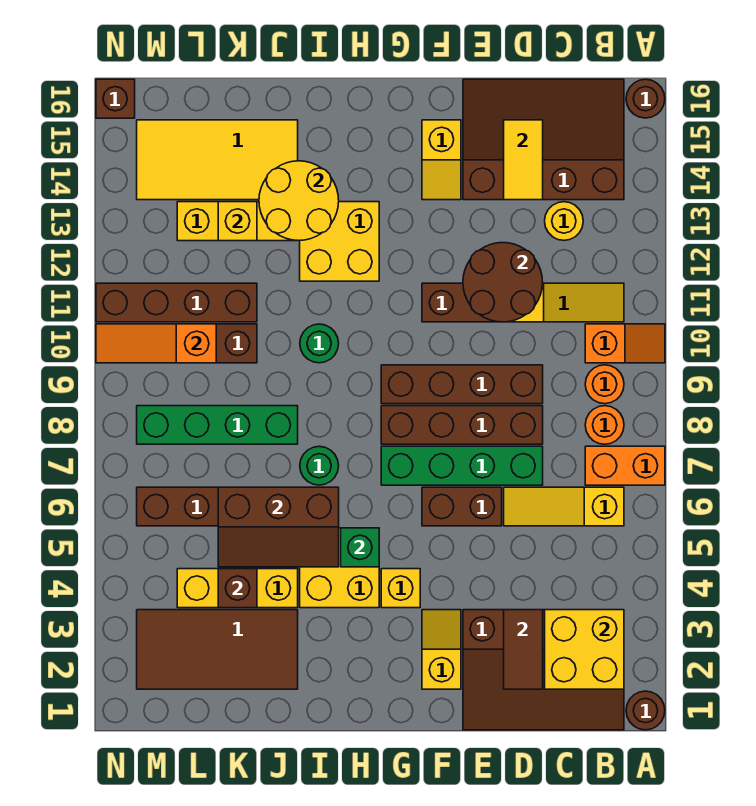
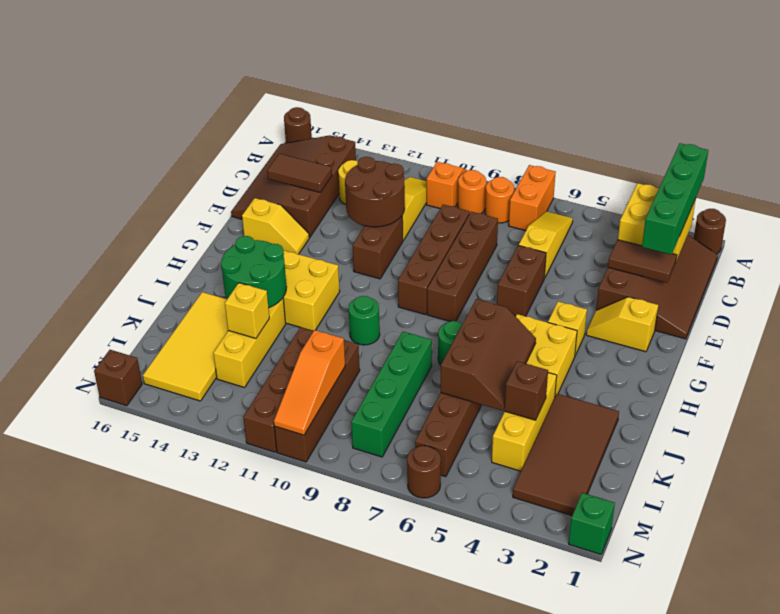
yellow 1x3 slope [504,487,624,526] -> yellow 1x3 slope turned to [519,211,573,278]
green 1x4 brick [381,446,543,485] -> green 1x4 brick moved to [642,143,708,255]
yellow 1x2 tile [504,120,543,200] -> brown 1x2 tile [267,154,332,192]
green 1x1 brick [341,528,379,567] -> green 1x1 brick moved to [569,493,615,554]
yellow 2x2 round brick [259,161,339,241] -> green 2x2 round brick [221,236,286,308]
none -> brown 1x1 round brick [407,446,441,498]

